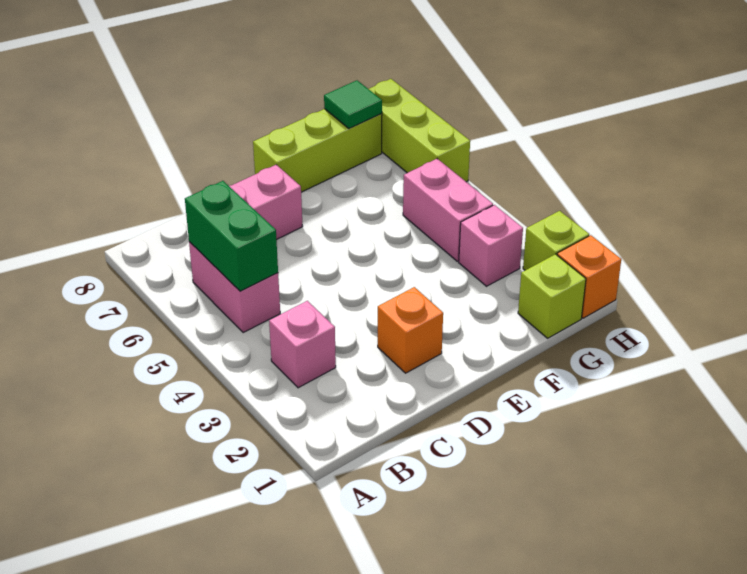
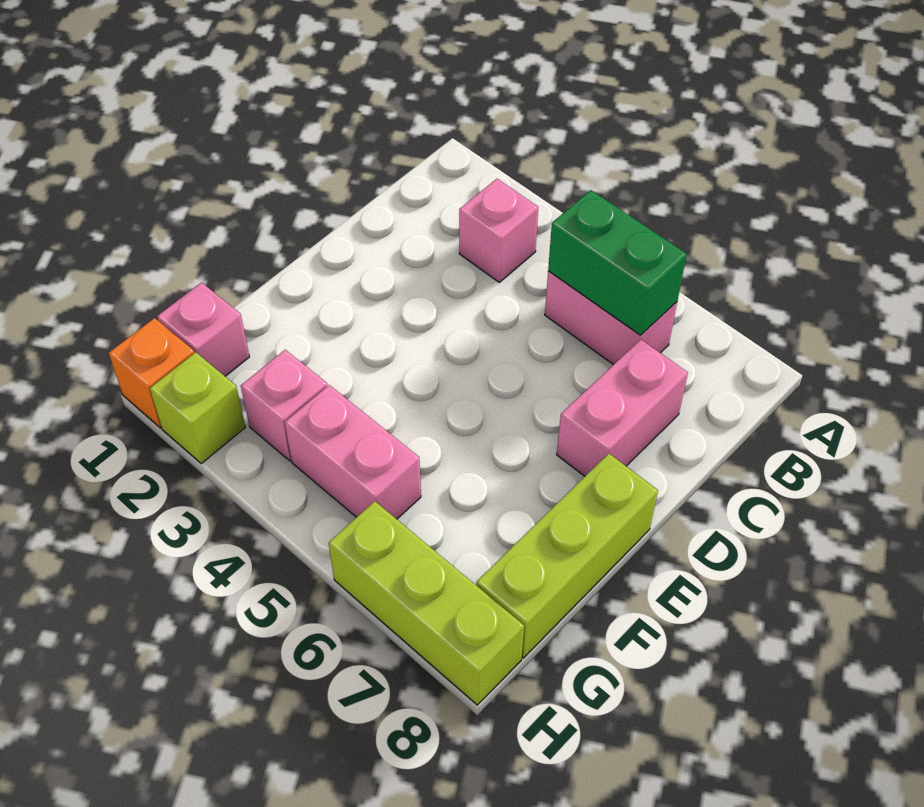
orange 1x1 brick [378,287,443,373] -> none
lime 1x1 brick [518,254,586,338] -> pink 1x1 brick [157,283,249,376]
green 1x1 tile [324,80,382,128] -> none

